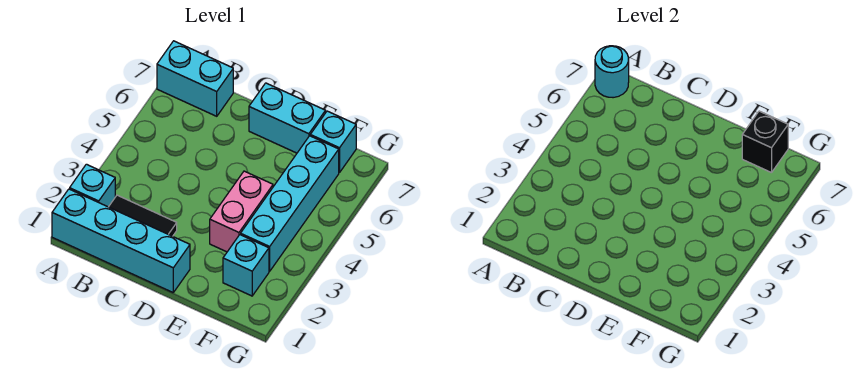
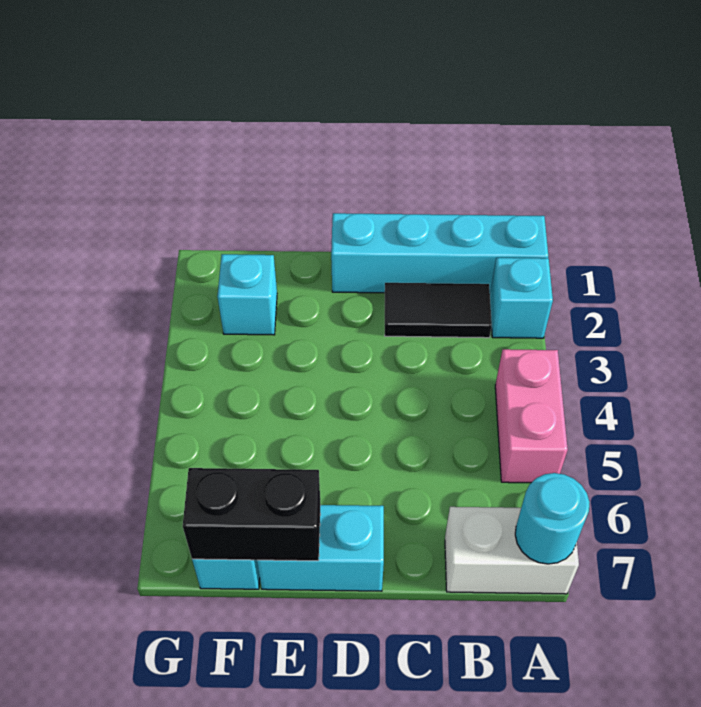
cyan 1x2 brick [157,41,233,116] -> white 1x2 brick [445,507,579,594]
pink 1x2 brick [210,171,273,252] -> pink 1x2 brick moved to [495,349,568,483]
cyan 1x4 brick [241,136,339,271] -> none
black 1x1 brick [742,111,788,173] -> black 1x2 brick [183,468,321,561]

